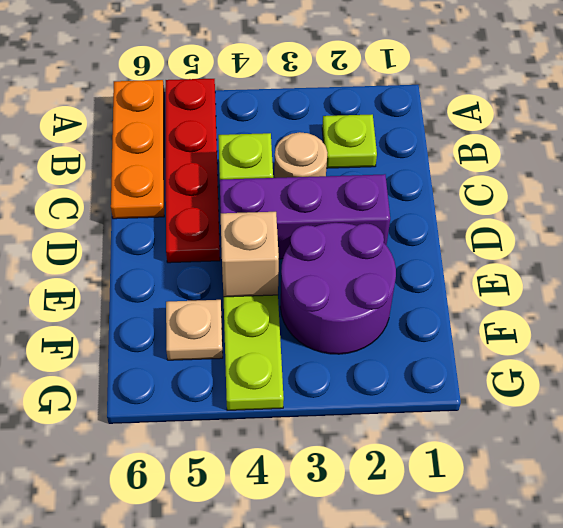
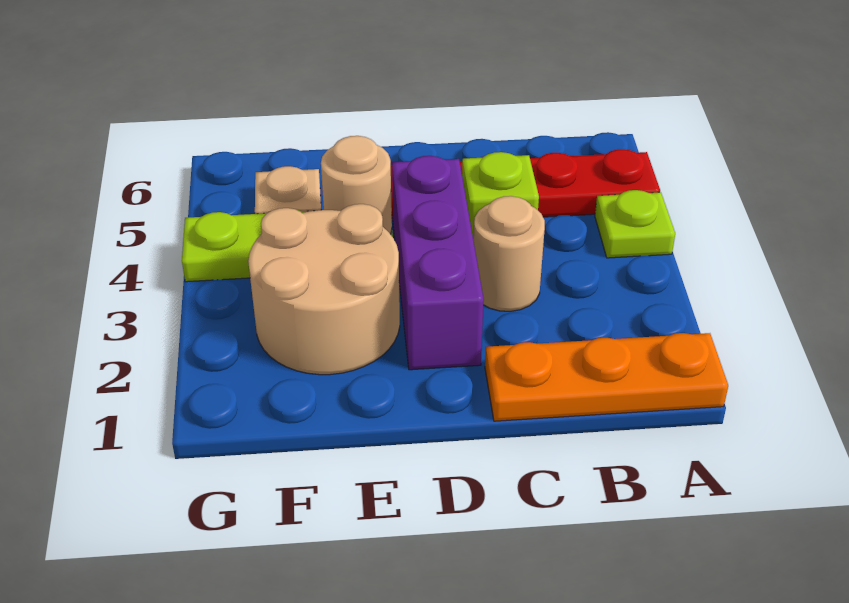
orange 1x3 plate [111,80,164,219] -> orange 1x3 plate moved to [485,333,728,421]
lime 1x1 plate [322,115,377,168] -> lime 1x1 plate moved to [595,190,675,258]
purple 2x2 round brick [280,223,396,354] -> tan 2x2 round brick [248,204,400,375]
tan 1x1 brick [221,212,279,297] -> tan 1x1 round brick [321,136,392,234]

